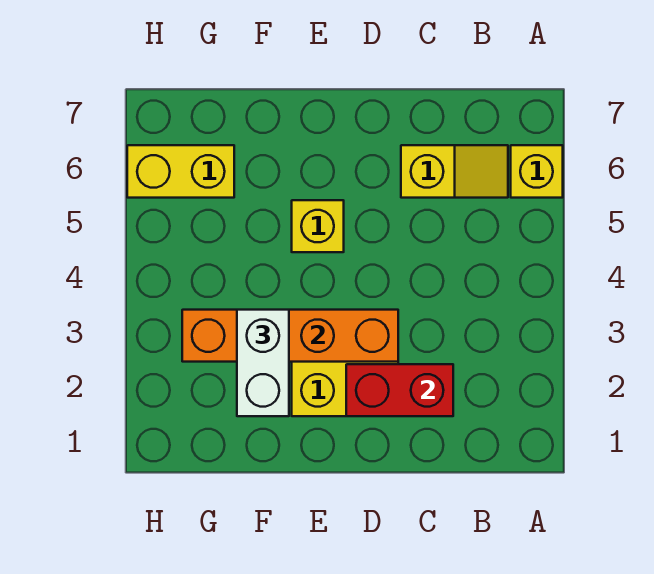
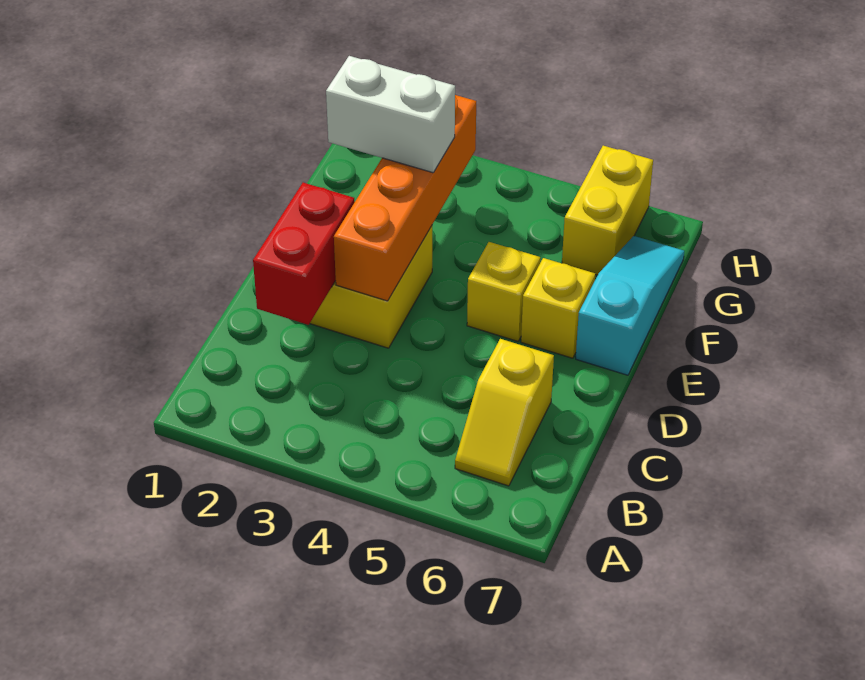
yellow 1x1 brick [511,145,563,198] -> yellow 1x1 brick moved to [521,258,595,358]
none -> cyan 1x3 slope [576,236,684,375]

